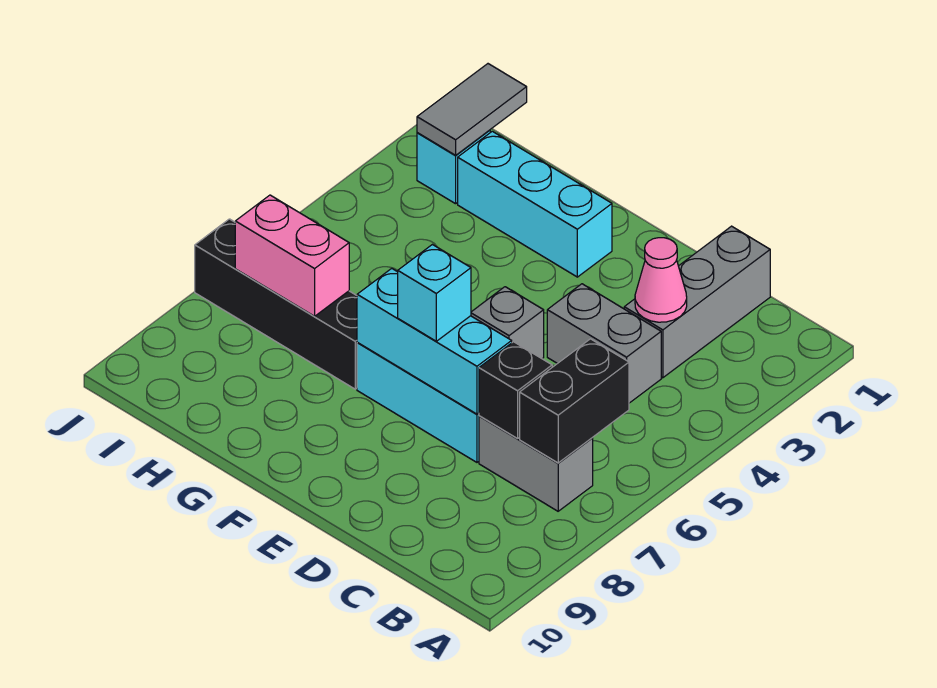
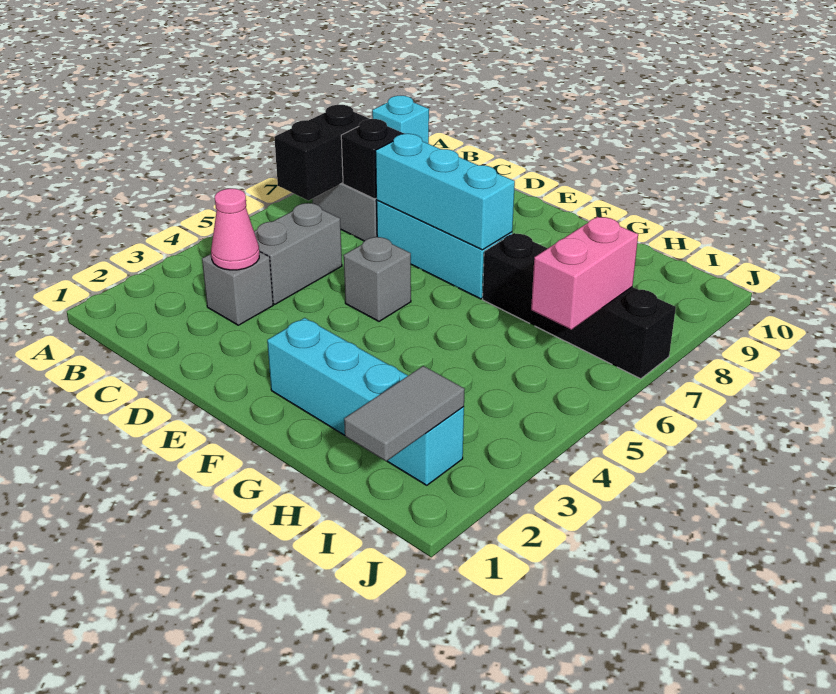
grey 1x3 brick [624,226,770,378] -> grey 1x1 brick [202,251,273,325]
grey 1x2 brick [547,284,661,403] -> grey 1x2 brick turned to [254,203,342,304]
cyan 1x1 brick [398,245,471,341] -> cyan 1x1 brick moved to [372,96,429,144]
pink 1x2 brick [235,195,349,316] -> pink 1x2 brick turned to [531,217,638,330]

